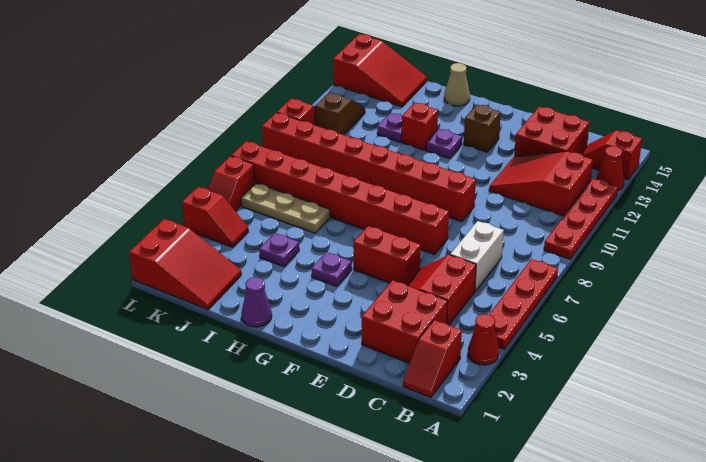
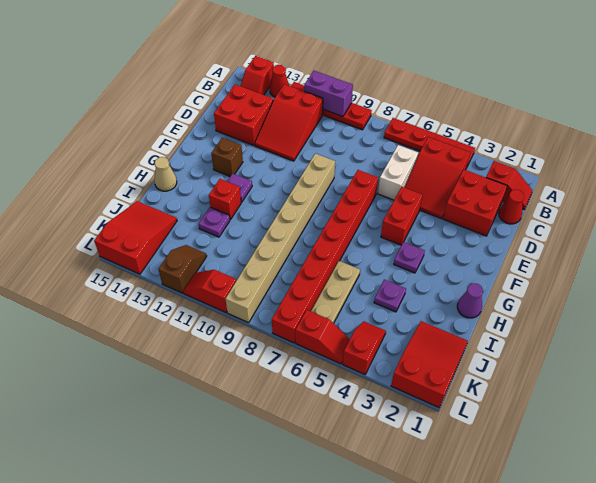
red 1x1 cone [468,314,499,365] -> red 1x1 cone moved to [499,190,524,224]
none -> purple 1x2 brick [304,71,353,117]
red 2x2 slope [407,255,476,325] -> red 2x3 slope [405,137,470,219]
white 1x2 brick [450,221,504,291] -> white 1x2 brick turned to [378,145,418,200]
red 1x8 brick [262,113,476,222] -> tan 1x8 brick [225,153,335,323]
brown 1x2 slope [315,93,365,135] -> brown 1x2 slope turned to [158,245,207,293]

